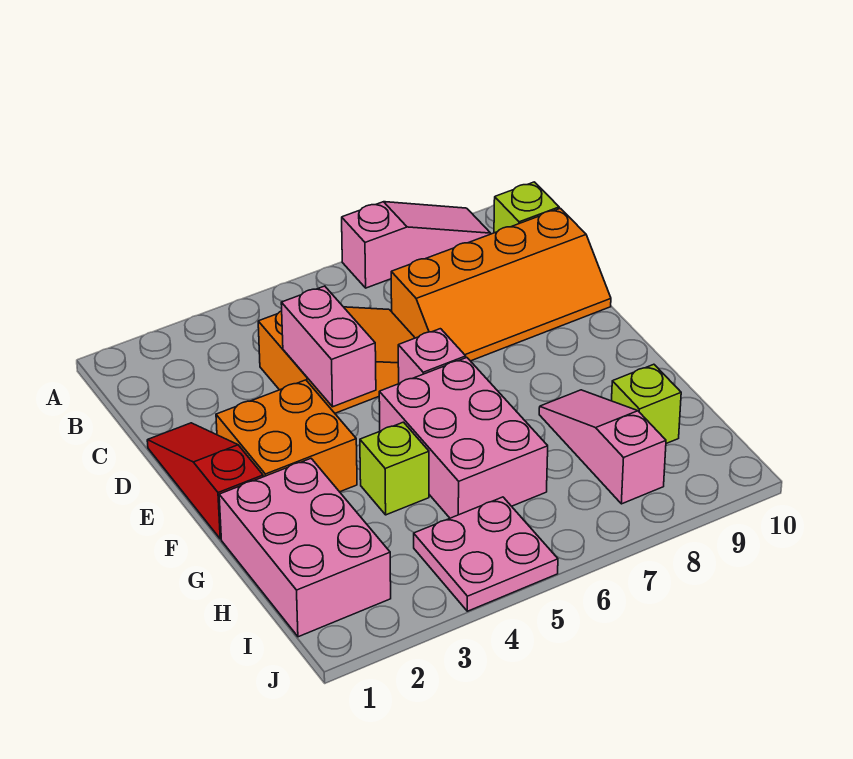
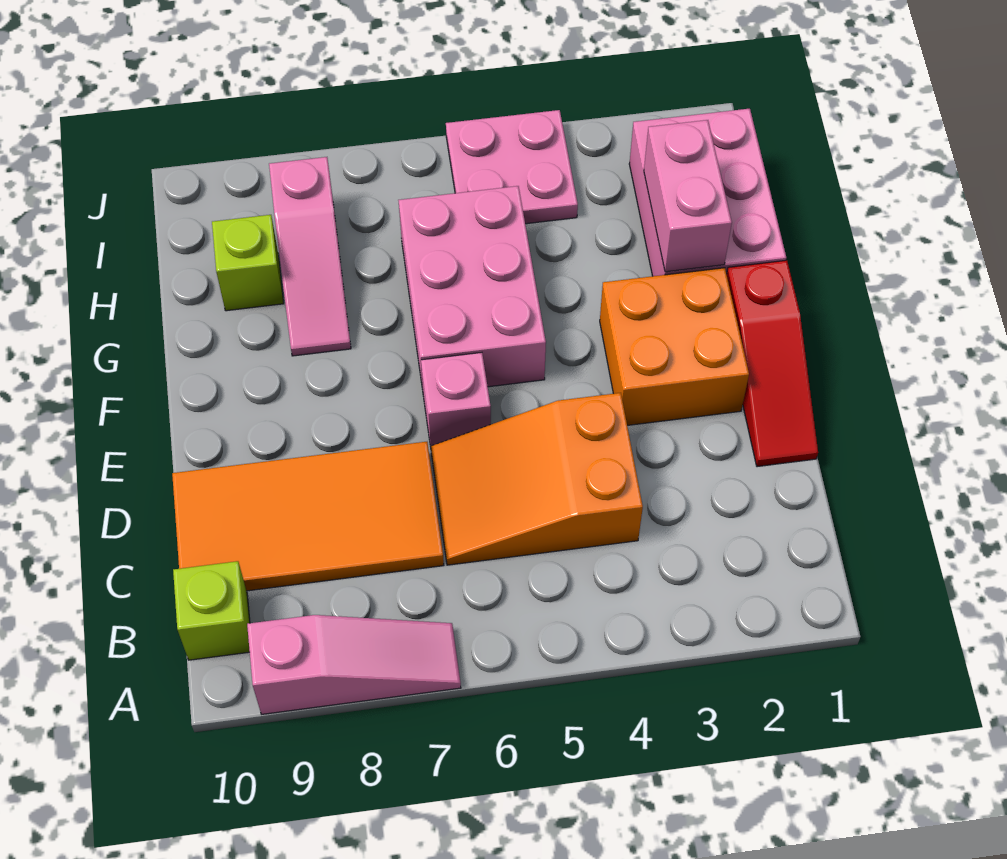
pink 1x3 slope [342,202,491,288] -> pink 1x3 slope turned to [247,615,461,714]
orange 2x4 slope [391,208,611,361] -> orange 2x4 tile [172,442,444,591]
pink 1x2 brick [281,286,376,407] -> pink 1x2 brick moved to [644,120,732,272]
lime 1x1 brick [360,422,429,515] -> none

